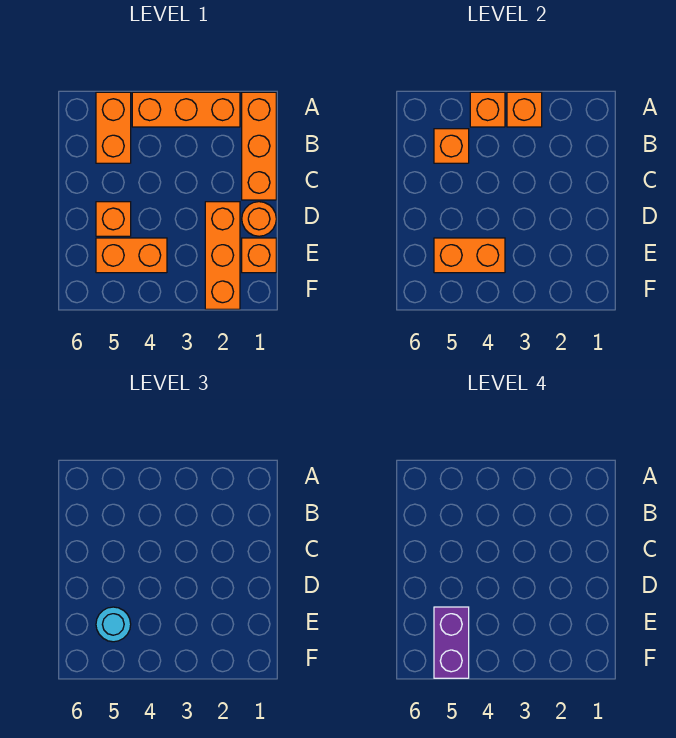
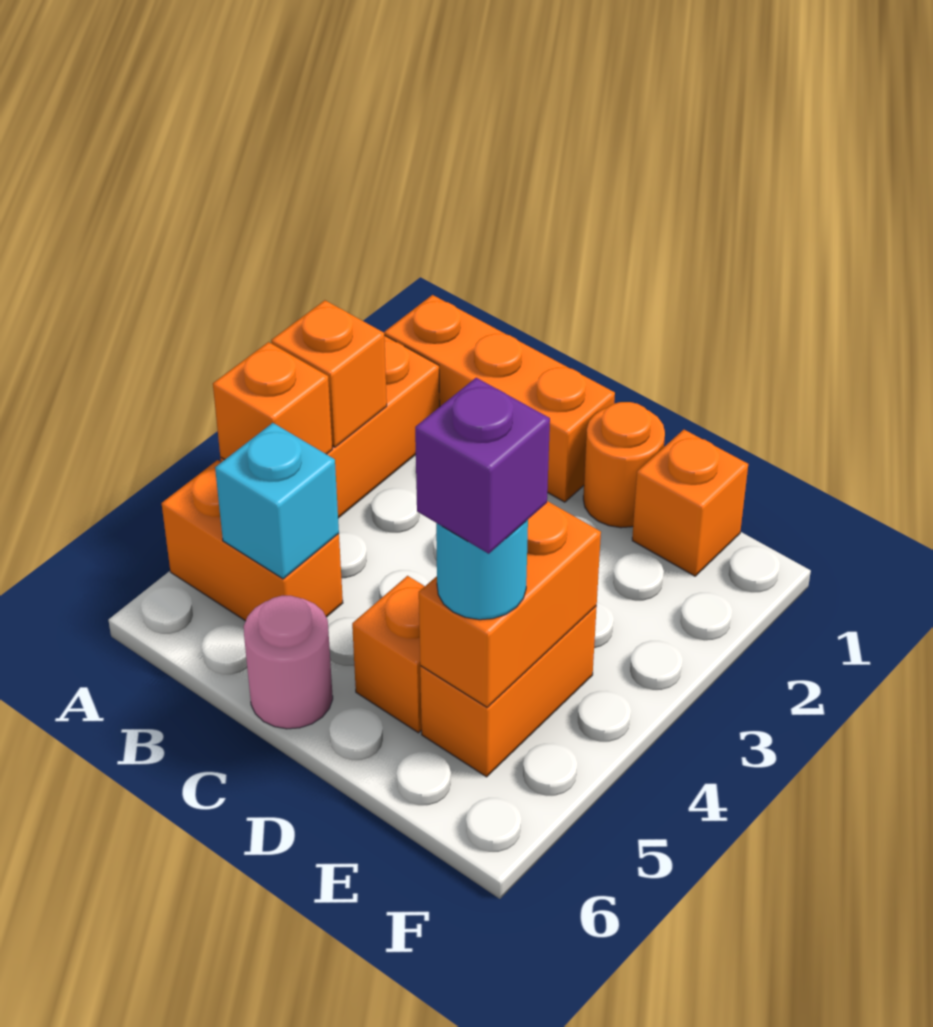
orange 1x1 brick [434,129,469,163] -> cyan 1x1 brick [215,423,339,579]
none -> pink 1x1 round brick [244,596,333,729]
orange 1x3 brick [205,202,240,309] -> none
purple 1x2 brick [434,607,469,678] -> purple 1x1 brick [415,378,550,554]

